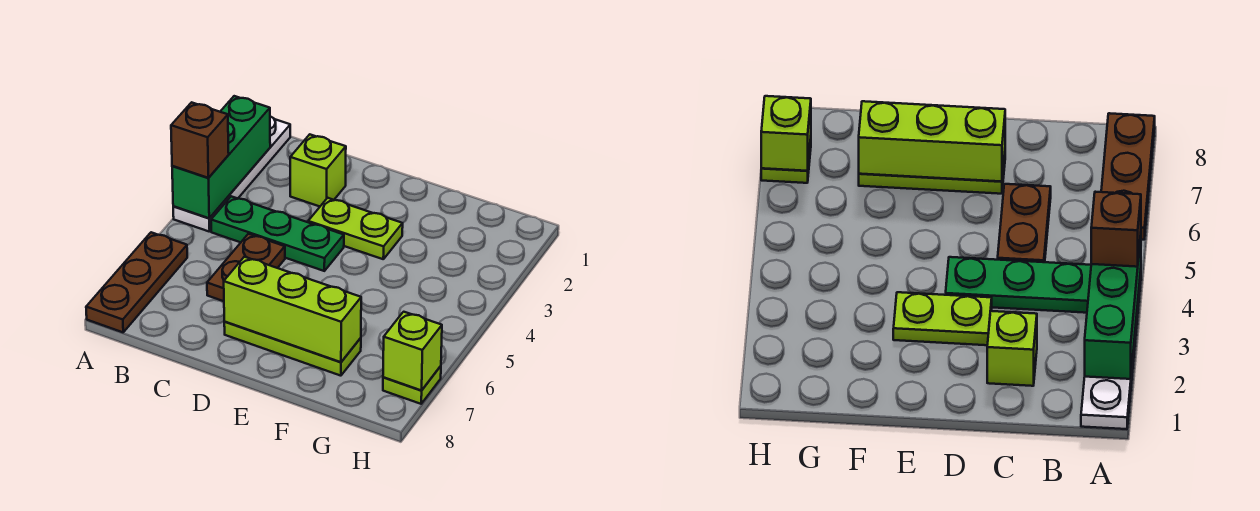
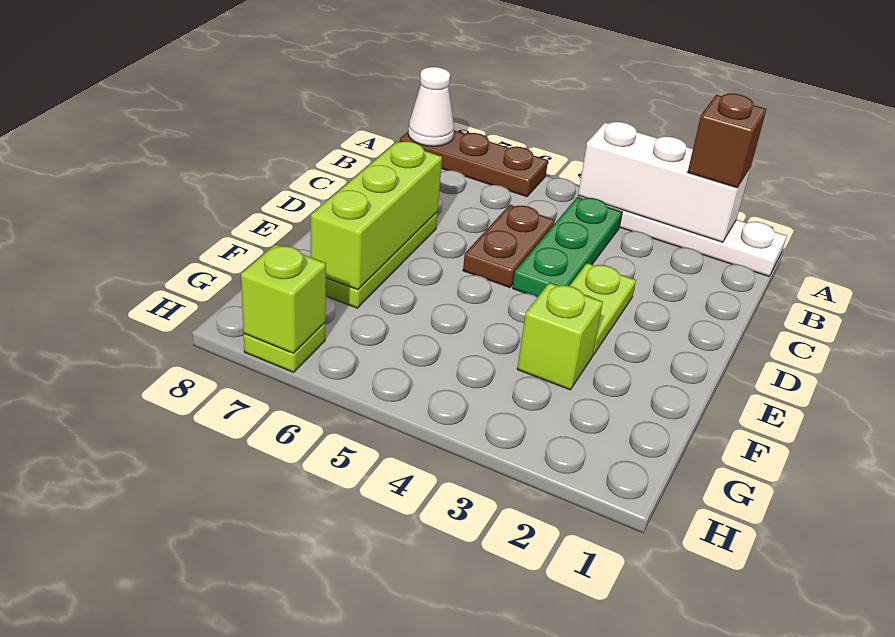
green 1x3 brick [172,96,270,218] -> white 1x3 brick [578,122,751,242]
brown 1x1 brick [171,102,229,178] -> brown 1x1 brick moved to [688,94,766,188]
none -> white 1x1 cone [408,67,454,146]
lime 1x1 brick [290,134,346,206] -> lime 1x1 brick moved to [517,283,603,390]
brown 1x2 plate [207,234,285,301] -> brown 1x2 plate turned to [463,205,555,288]

